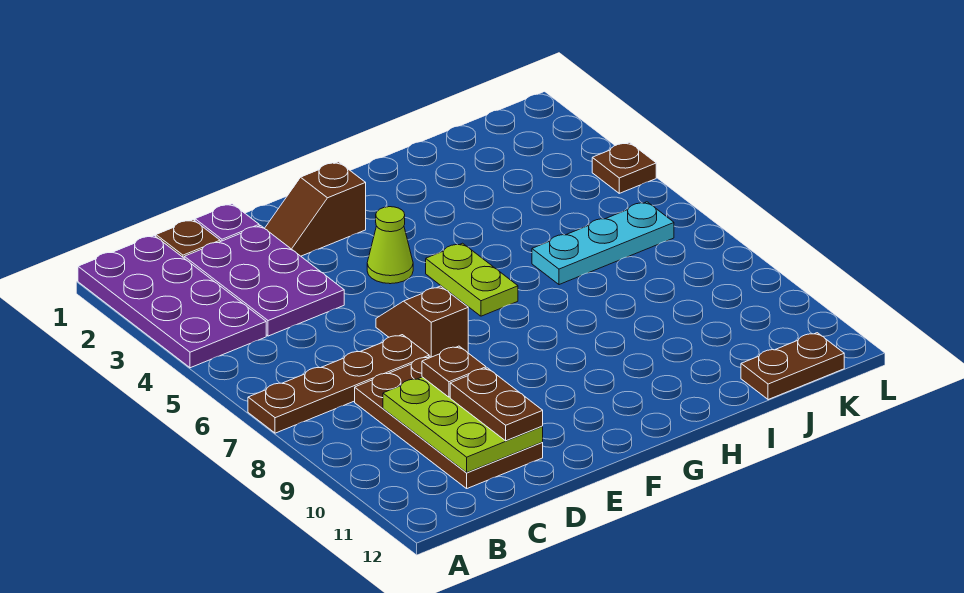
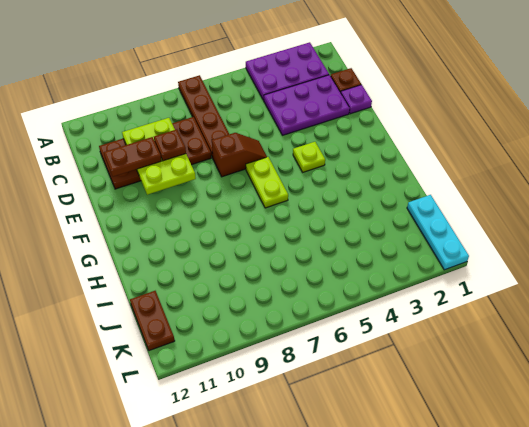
purple 2x4 plate [78,236,266,368] -> purple 2x3 plate [246,42,329,100]
lime 2x3 plate [383,377,543,472] -> lime 2x3 plate turned to [122,118,196,195]
brown 1x2 slope [265,162,366,256] -> none
lime 1x1 cone [367,207,413,284] -> lime 1x1 plate [293,142,325,172]
lime 1x2 plate [426,243,518,316] -> lime 1x2 plate turned to [246,157,288,208]
cyan 1x3 plate [532,202,674,285] -> cyan 1x3 plate moved to [407,195,469,270]
brown 1x1 plate [592,142,656,193] -> none

